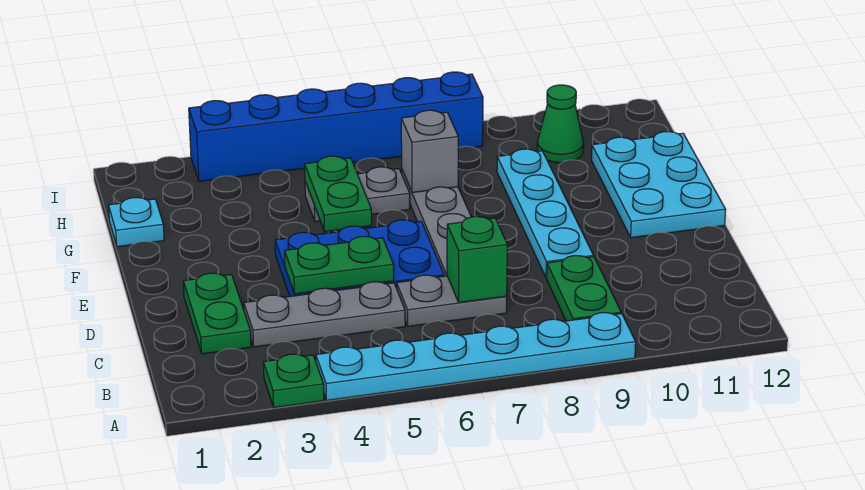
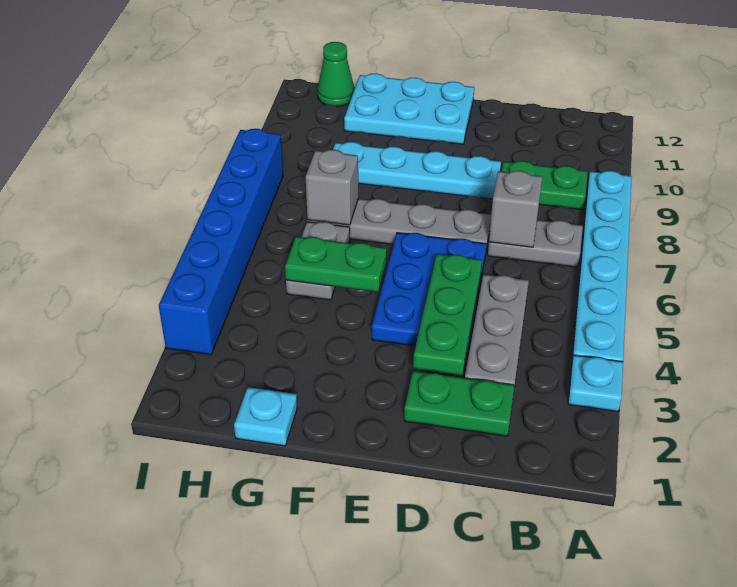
green 1x1 plate [263,354,324,408] -> cyan 1x1 plate [568,355,623,411]
grey 1x2 plate [397,275,507,326] -> grey 1x2 plate turned to [488,220,583,267]
green 1x1 brick [447,217,507,302] -> grey 1x1 brick [489,171,542,247]
green 1x2 plate [285,236,394,294] -> green 1x3 plate [413,254,482,375]
green 1x1 cone [537,85,584,163] -> green 1x1 cone moved to [317,42,354,106]

